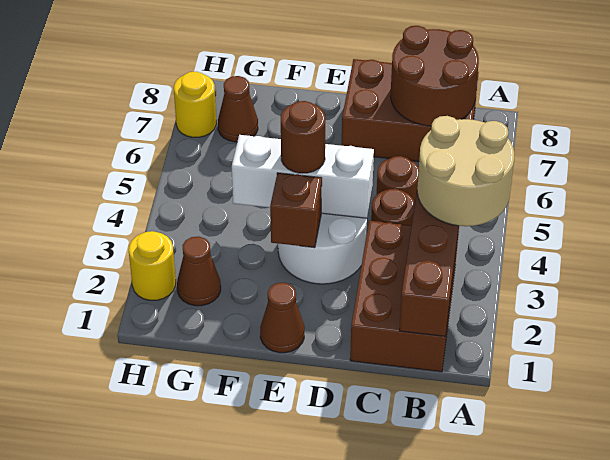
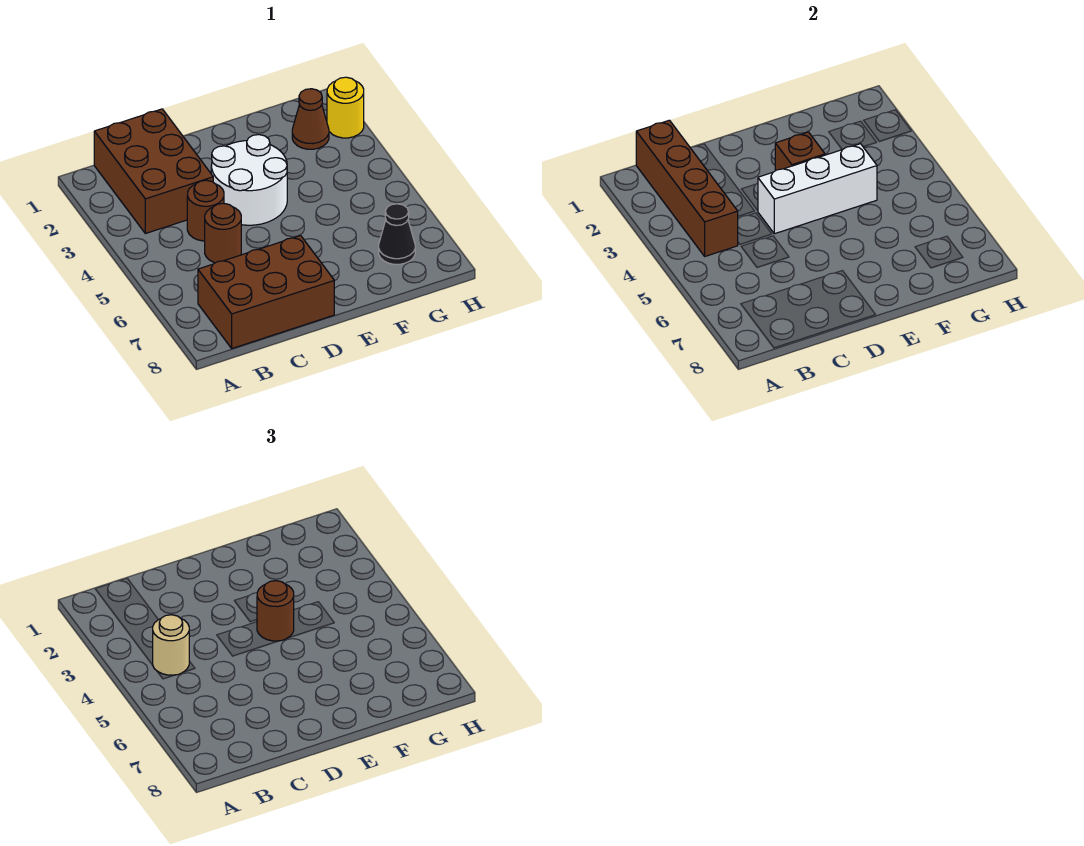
tan 2x2 round brick [417,116,514,226] -> tan 1x1 round brick [153,615,189,675]
brown 2x2 round brick [390,26,479,126] -> none
brown 1x1 cone [260,283,304,353] -> none
brown 1x1 cone [218,76,258,142] -> black 1x1 cone [379,204,415,264]
yellow 1x1 round brick [174,72,216,137] -> none

